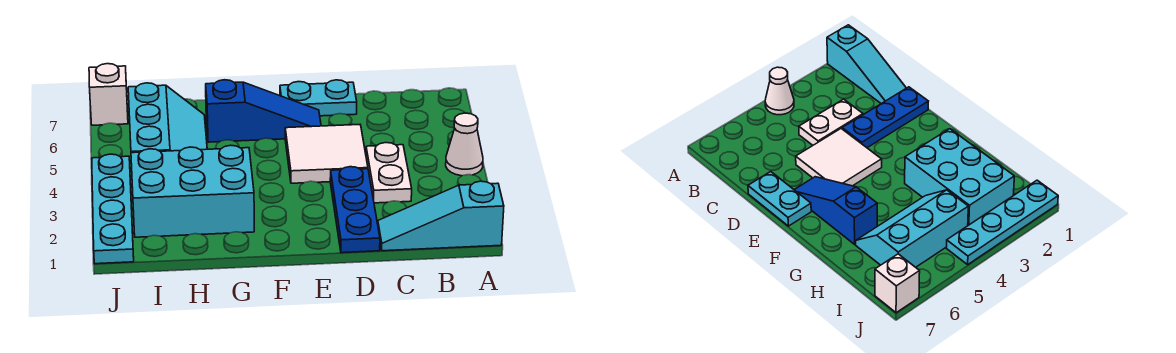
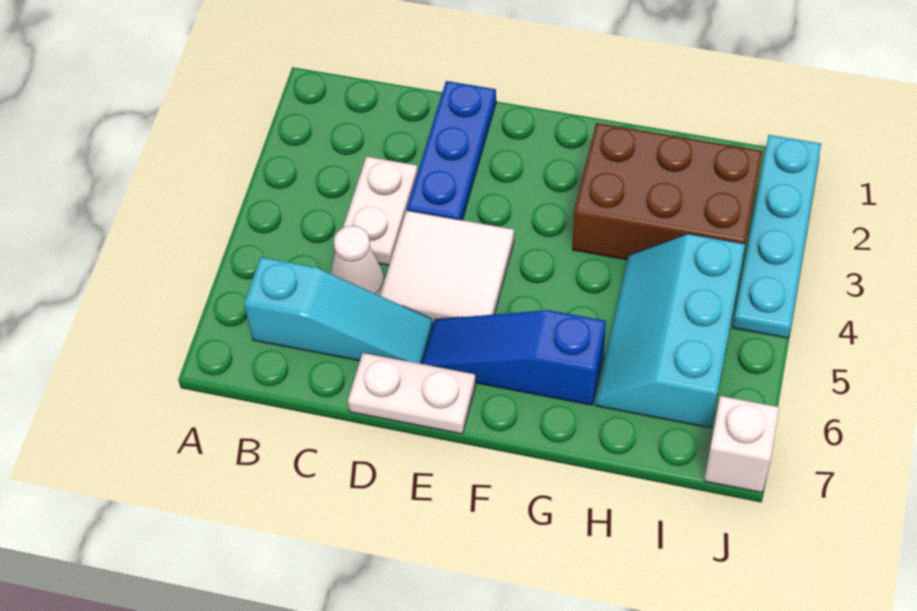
cyan 1x3 slope [378,181,504,251] -> cyan 1x3 slope moved to [244,257,432,364]
white 1x1 cone [446,113,483,176] -> white 1x1 cone moved to [331,226,385,296]
cyan 1x2 plate [280,80,357,116] -> white 1x2 plate [348,353,476,434]
cyan 2x3 brick [131,145,254,237] -> brown 2x3 brick [573,123,763,260]

